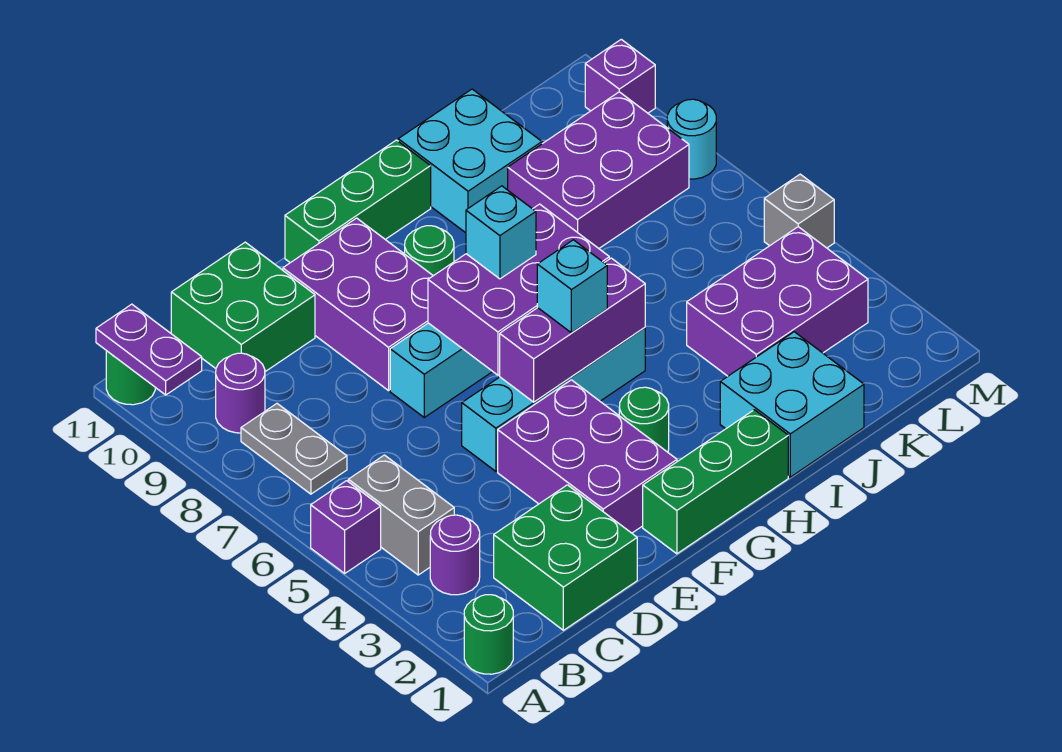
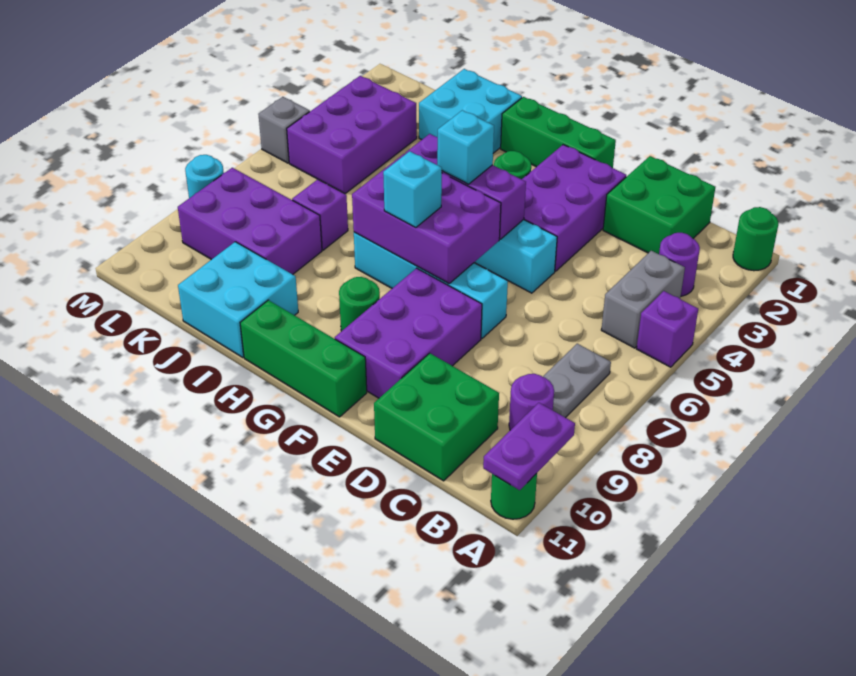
purple 2x3 brick [687,227,868,376] -> purple 2x3 brick turned to [287,76,417,194]
purple 1x1 brick [585,39,655,113] -> purple 1x1 brick moved to [292,180,348,250]

